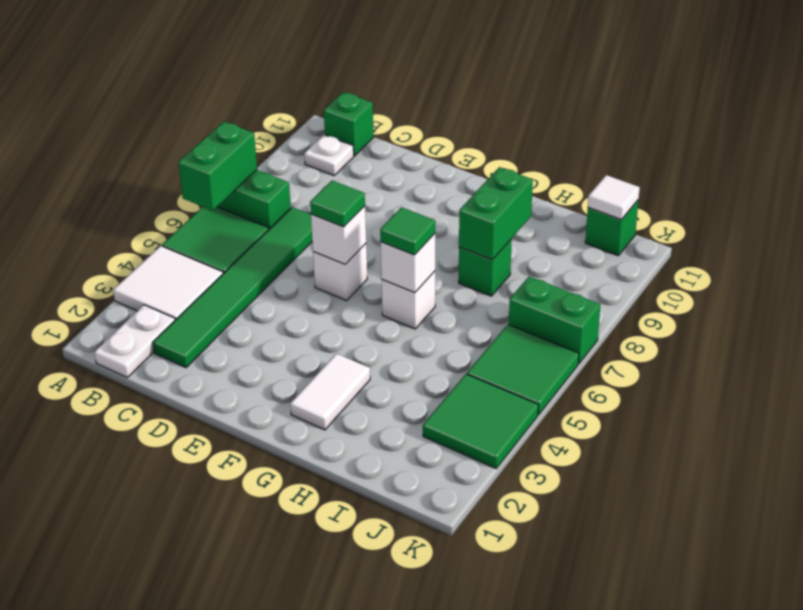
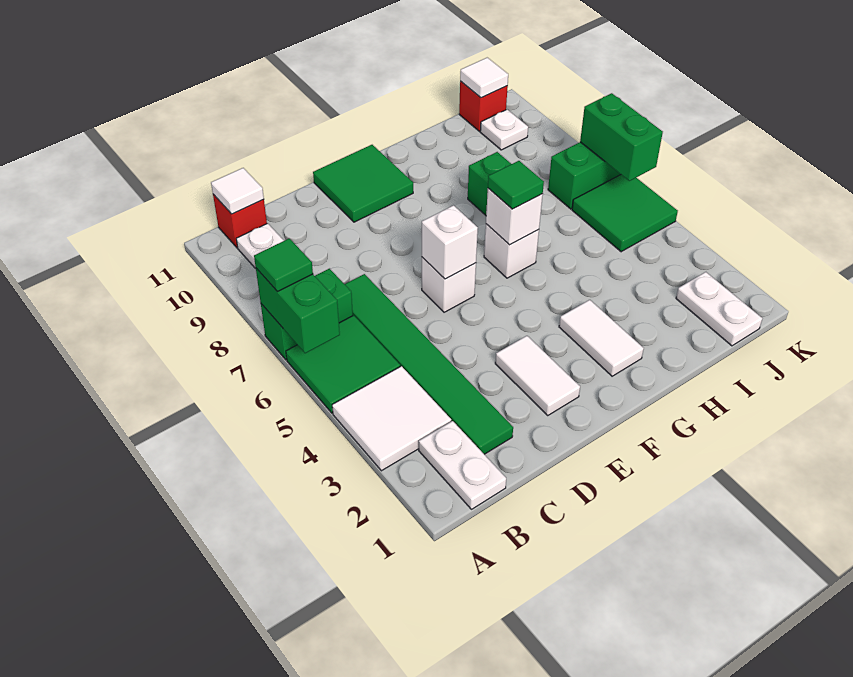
green 1x1 brick [324,92,374,156] -> red 1x1 brick [213,194,267,248]
none -> white 1x1 tile [211,168,264,214]
none -> white 1x2 tile [495,336,580,415]
green 1x1 tile [310,181,365,227] -> green 1x1 tile moved to [254,238,313,292]
green 1x2 brick [459,167,533,260] -> green 1x2 brick moved to [580,93,663,181]
none -> white 1x2 plate [676,272,762,346]
green 2x2 tile [423,374,538,468] -> green 2x2 tile moved to [313,145,413,222]
none -> white 1x1 plate [480,110,528,150]
green 1x1 brick [585,200,638,256] -> red 1x1 brick [459,81,508,131]

